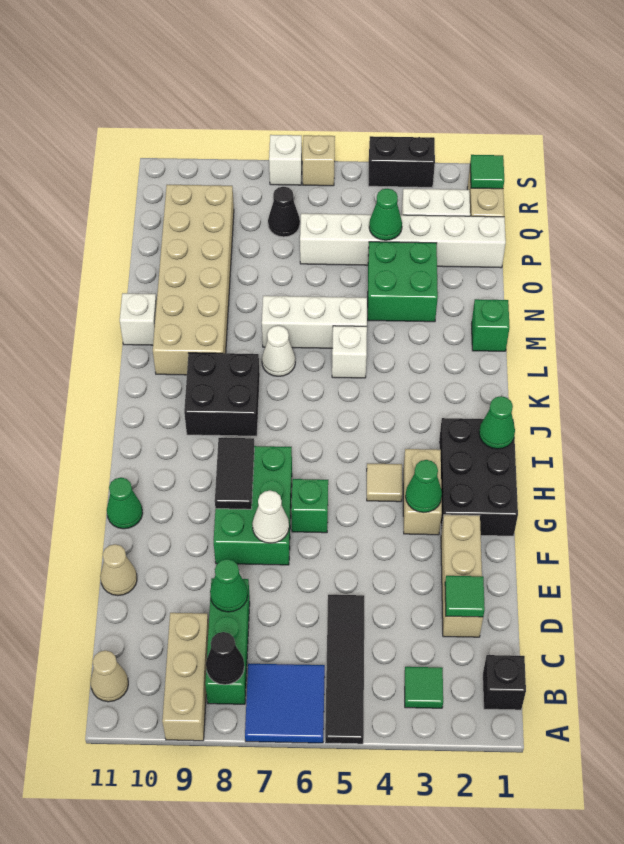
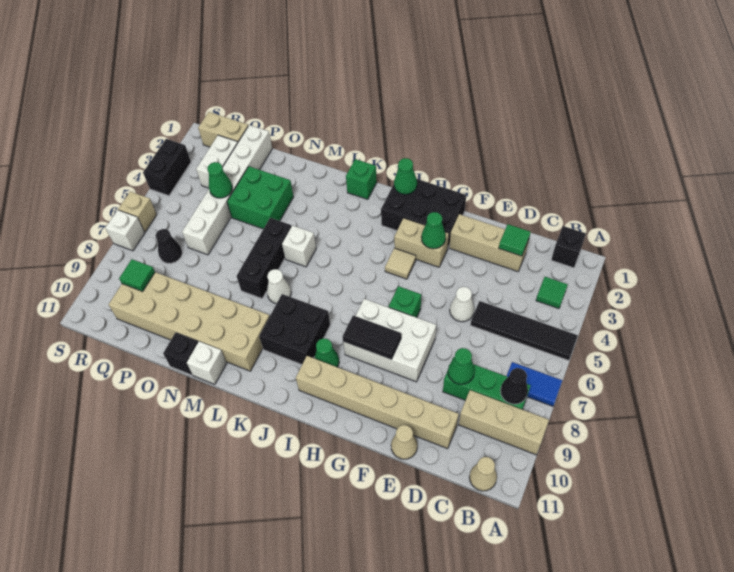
blue 2x2 tile [245,664,325,743] -> blue 1x2 tile [507,362,562,406]
none -> tan 1x6 brick [296,356,459,449]
green 2x3 brick [214,446,292,565] -> white 2x3 brick [343,299,436,382]
white 1x1 cone [252,490,289,543] -> white 1x1 cone moved to [450,287,474,322]
green 1x1 cone [107,478,143,529] -> green 1x1 cone moved to [314,338,339,367]
green 1x1 brick [472,299,510,351] -> green 1x1 brick moved to [346,159,377,199]
white 1x3 brick [262,296,367,348] -> black 1x3 brick [237,218,292,298]
none -> black 1x1 brick [163,332,198,375]
green 1x1 tile [470,155,504,189] -> green 1x1 tile moved to [119,259,155,291]

